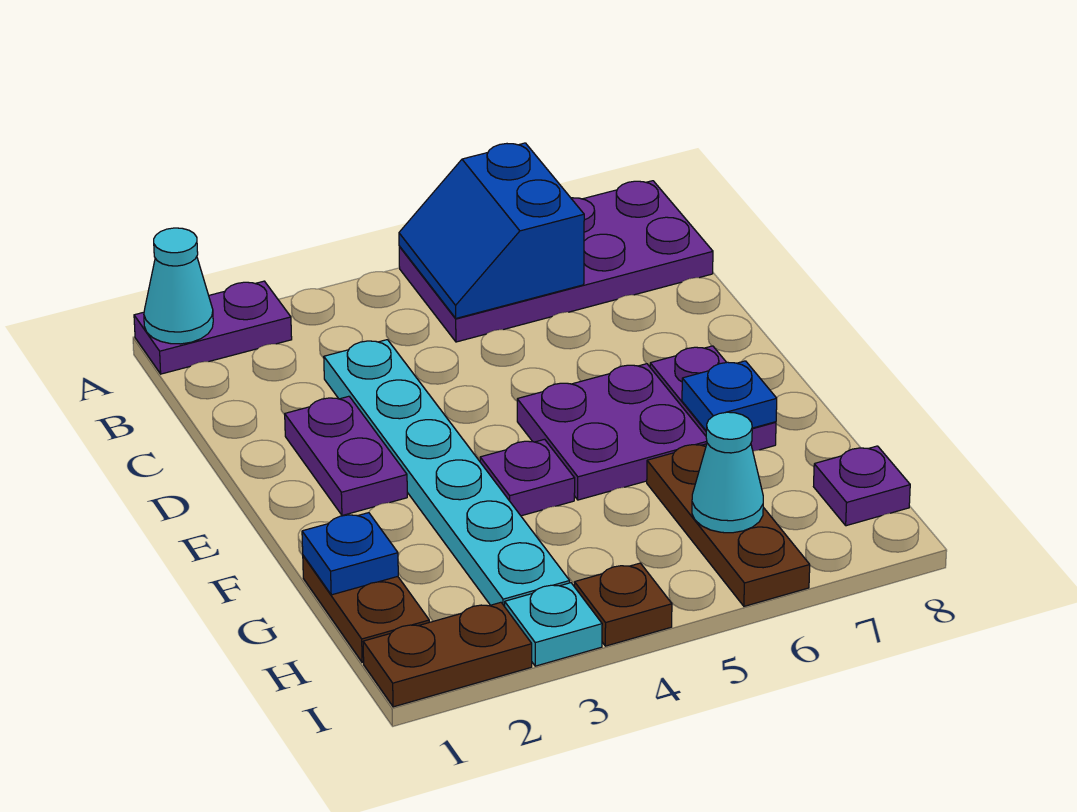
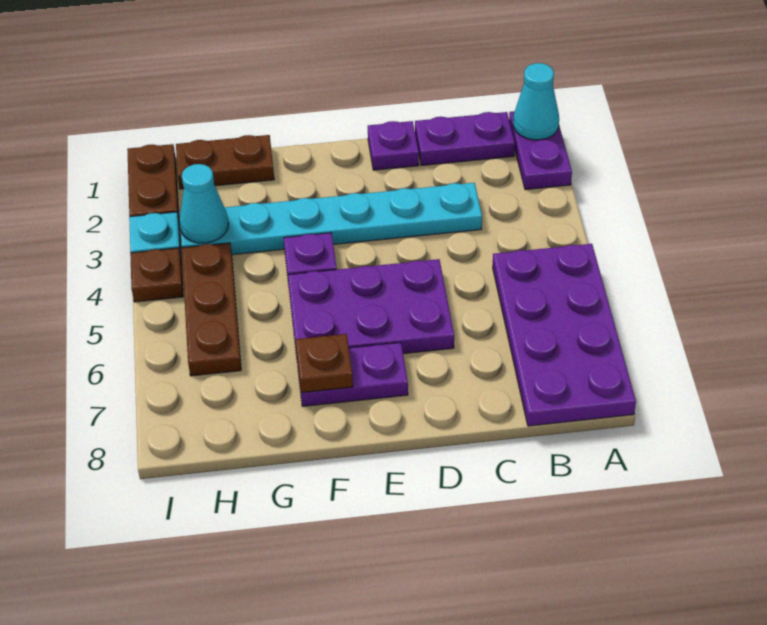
blue 2x2 slope [399,143,584,318] -> none
purple 1x2 plate [285,396,407,515] -> purple 1x2 plate moved to [415,112,515,166]
purple 2x2 plate [517,364,707,500] -> purple 2x3 plate [288,259,454,356]
blue 1x1 plate [682,361,777,430] -> brown 1x1 plate [295,334,353,393]
blue 1x1 plate [302,513,398,595] -> none
brown 1x3 plate [647,444,810,606] -> brown 1x3 plate turned to [182,243,241,376]
cyan 1x1 cone [692,412,763,533] -> cyan 1x1 cone moved to [179,164,229,243]
purple 1x1 plate [814,446,910,526] -> purple 1x1 plate moved to [368,121,419,170]

